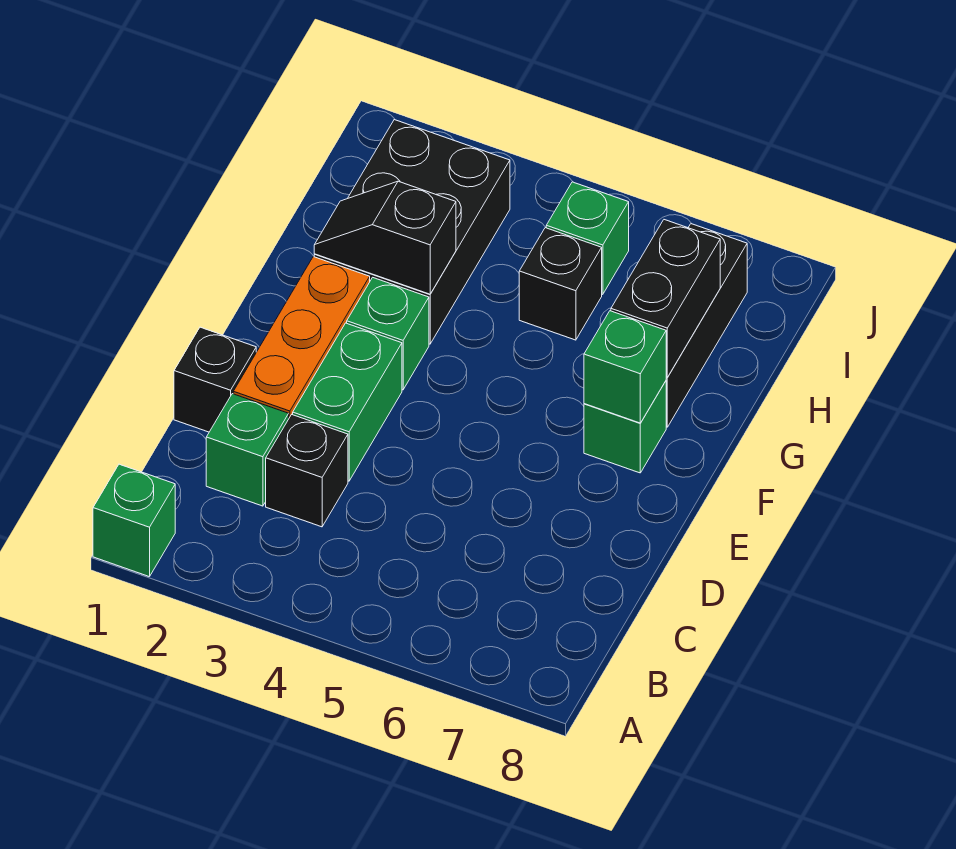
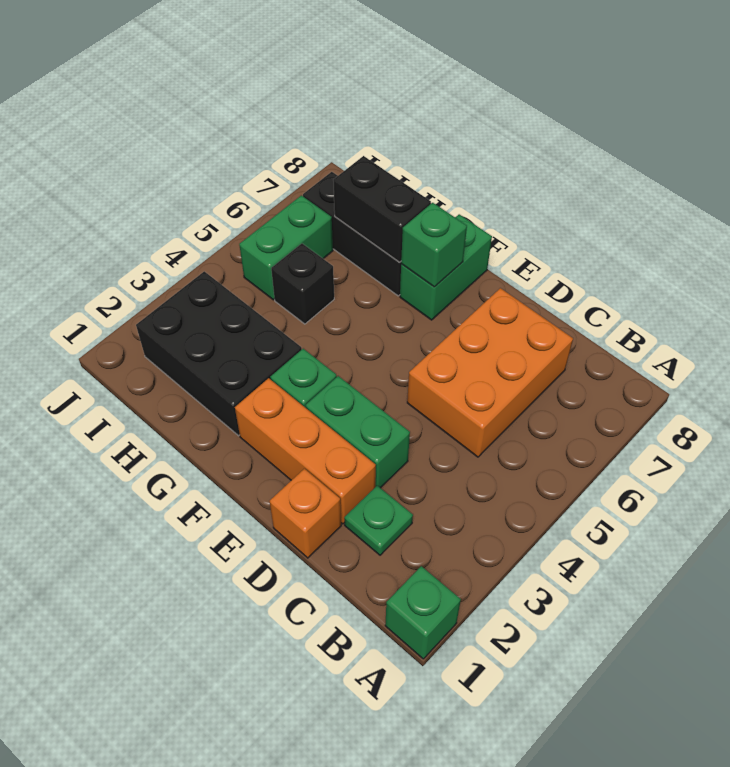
green 1x1 brick [206,394,289,506] -> green 1x1 plate [344,486,413,555]
black 1x1 brick [266,415,348,527] -> none
none -> orange 2x3 brick [407,288,573,457]
black 1x1 brick [174,327,256,432] -> orange 1x1 brick [269,469,341,558]
green 1x1 brick [584,381,666,473] -> green 1x2 brick [400,214,492,320]
black 1x2 slope [314,181,456,294] -> none
green 1x1 brick [546,182,629,294] -> green 1x2 brick [239,195,333,300]

